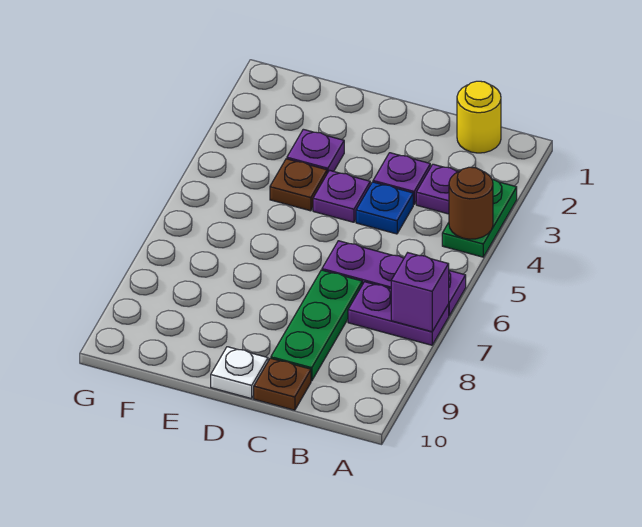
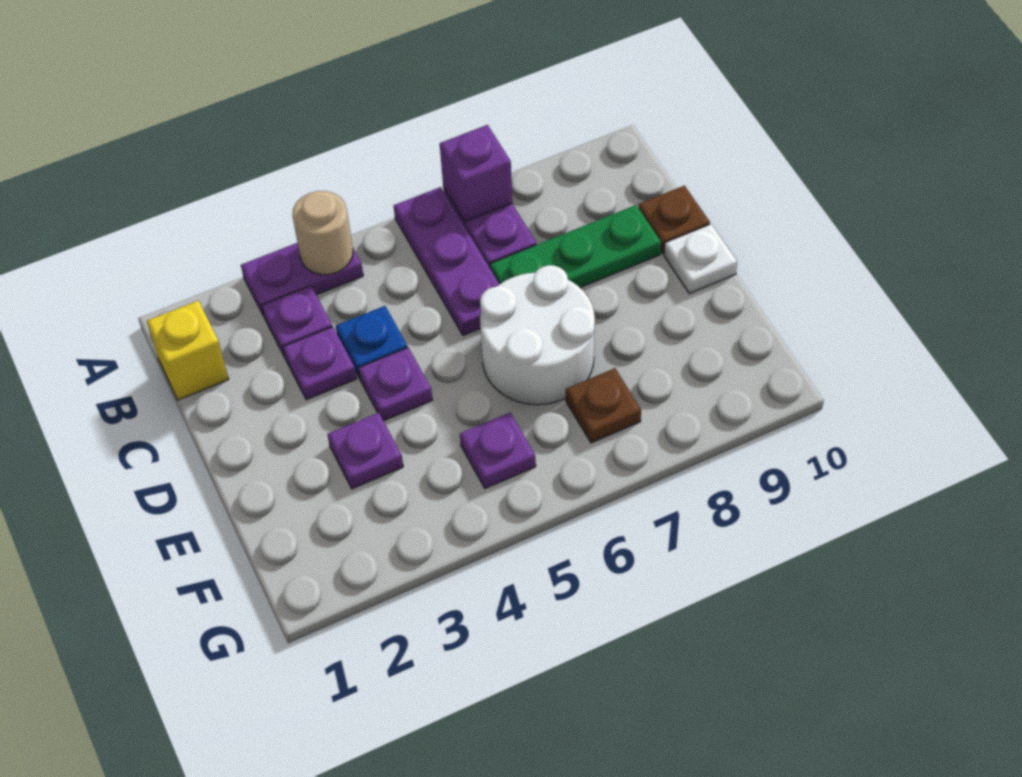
green 1x2 plate [442,179,517,257] -> purple 1x2 plate [241,243,363,316]
brown 1x1 round brick [449,167,493,239] -> tan 1x1 round brick [292,191,353,275]
yellow 1x1 round brick [457,81,501,153] -> yellow 1x1 brick [147,300,229,400]
none -> white 2x2 round brick [480,265,595,405]
brown 1x1 plate [270,159,327,211] -> brown 1x1 plate moved to [566,368,641,443]
none -> purple 1x1 plate [460,412,536,488]

